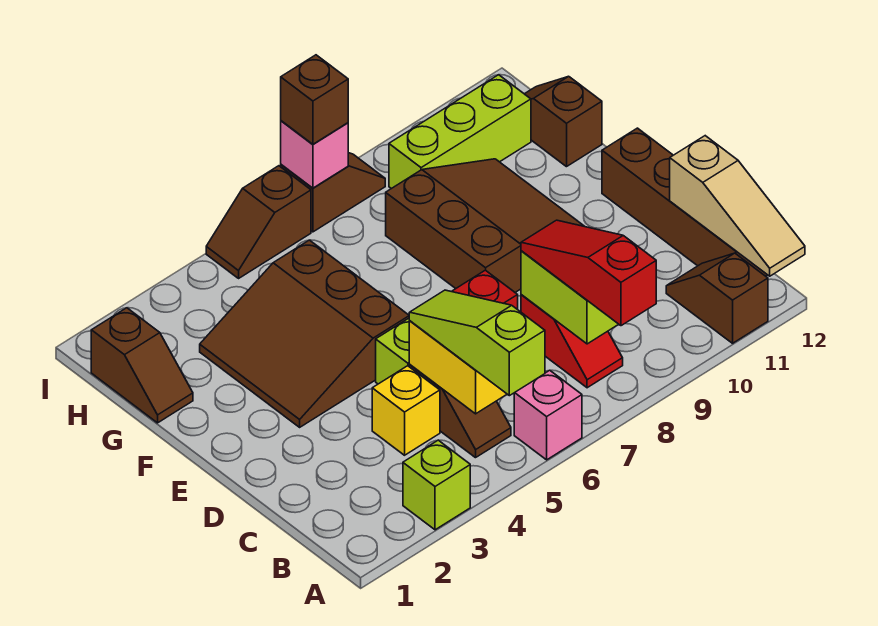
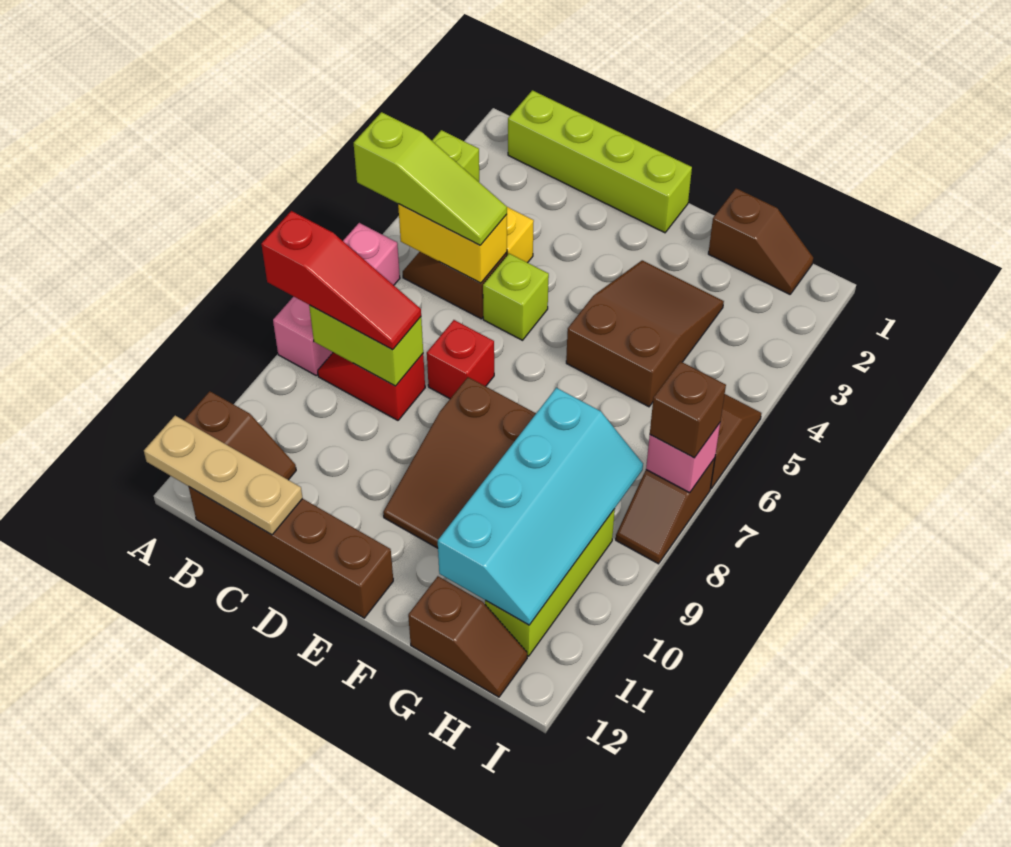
pink 1x1 brick [514,370,582,460] -> pink 1x3 brick [273,223,400,375]
tan 1x3 slope [670,136,805,276] -> tan 1x3 plate [144,416,303,535]
none -> lime 1x4 brick [508,90,692,233]
brown 3x3 slope [200,240,409,427] -> brown 2x3 slope [566,260,724,407]
brown 1x2 slope [91,308,193,423] -> brown 1x2 slope turned to [708,188,813,294]
none -> cyan 2x4 slope [438,388,643,625]

